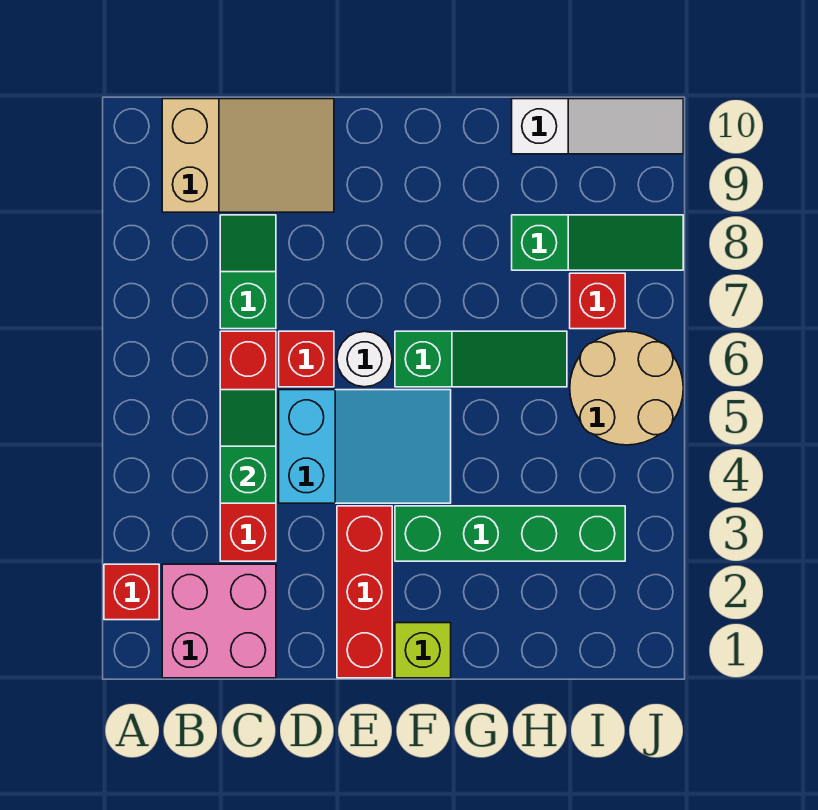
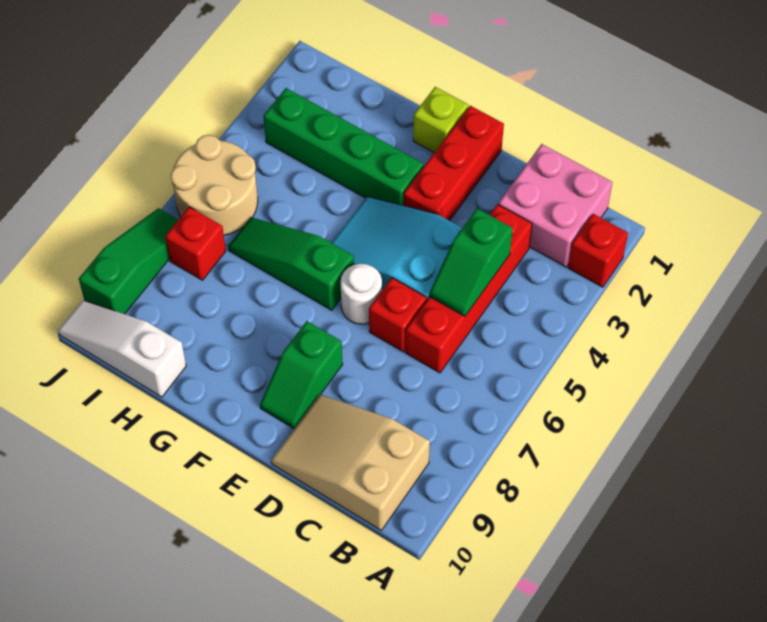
green 1x2 slope [220,215,276,329] -> green 1x2 slope moved to [260,321,343,428]
green 1x3 slope [512,215,683,270] -> green 1x3 slope turned to [79,208,178,314]

